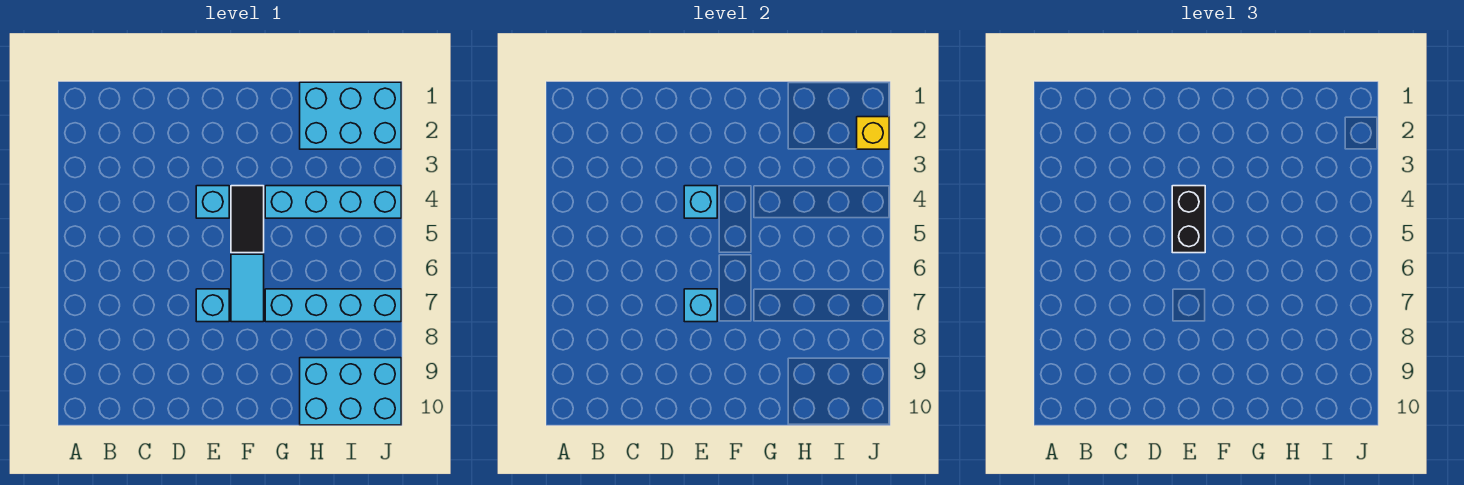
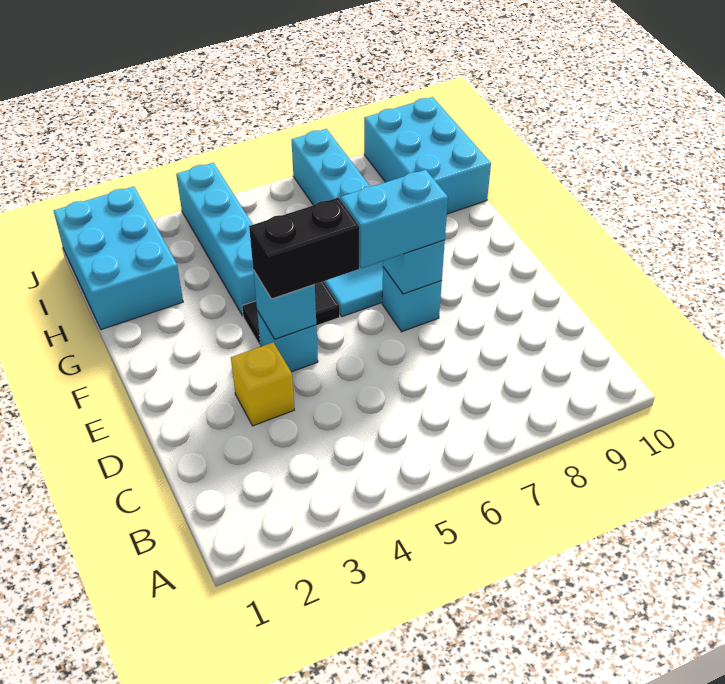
none -> cyan 1x2 brick [341,170,448,268]
yellow 1x1 brick [857,117,889,149] -> yellow 1x1 brick moved to [231,342,294,426]

